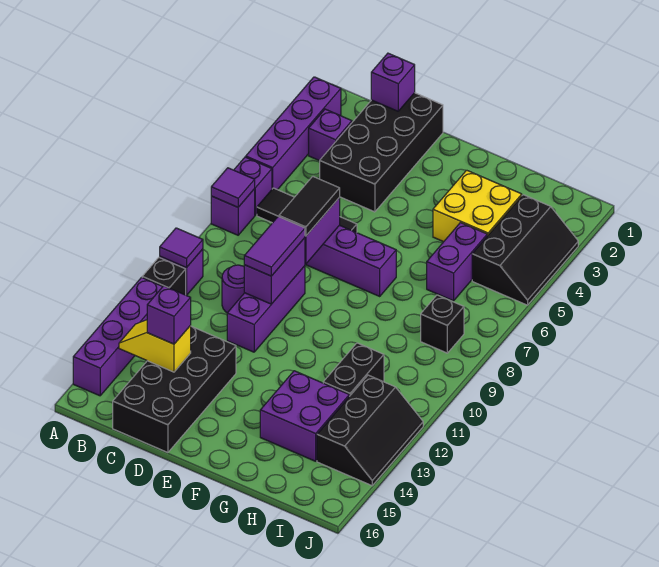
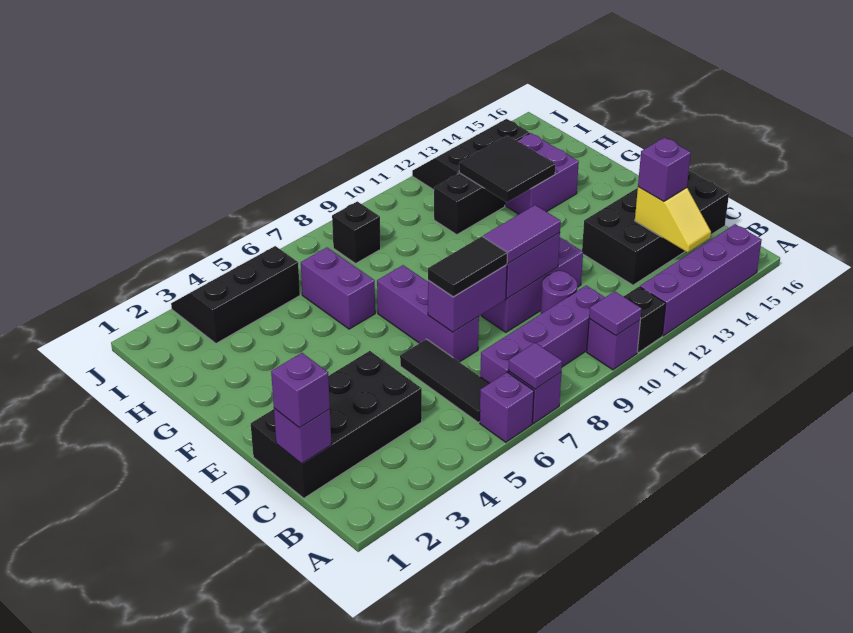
purple 1x4 brick [246,77,341,190] -> purple 1x4 brick moved to [480,286,605,383]
purple 1x1 brick [309,109,352,161] -> purple 1x1 brick moved to [271,353,330,428]
yellow 2x2 brick [433,170,522,242] -> none
none -> black 2x2 tile [459,135,555,202]
purple 1x2 brick [427,223,487,301] -> purple 1x2 brick turned to [301,248,375,329]

